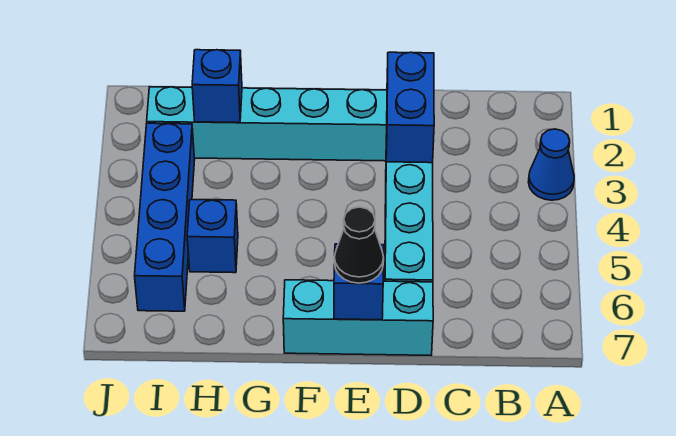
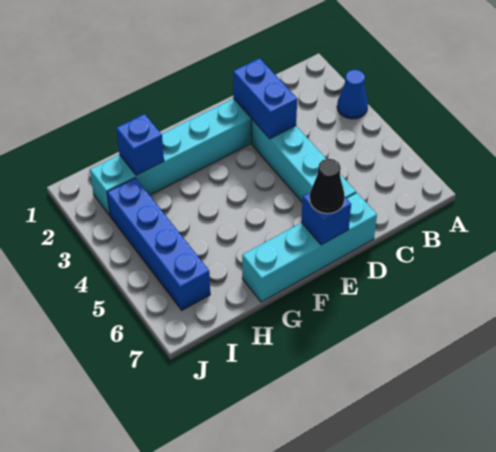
cyan 1x3 brick [283,280,433,355] -> cyan 1x4 brick [242,193,377,302]
blue 1x1 brick [187,200,238,273] -> none

